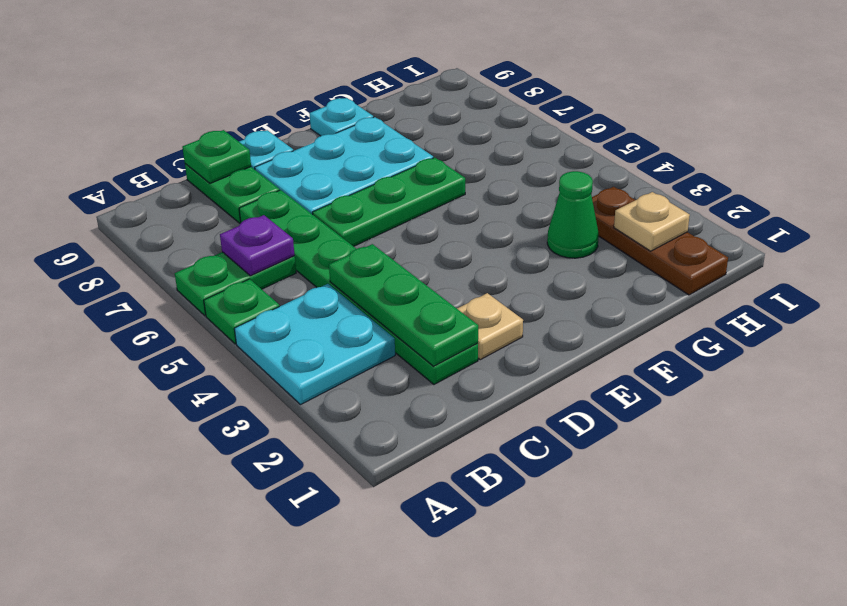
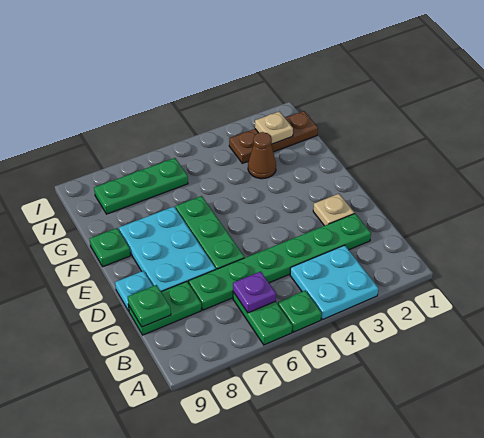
green 1x3 plate [329,244,478,366] -> green 1x3 plate moved to [94,158,188,214]
cyan 1x1 plate [309,98,373,136] -> green 1x1 plate [90,228,130,267]
green 1x1 cone [547,171,599,258] -> brown 1x1 cone [248,132,276,179]

